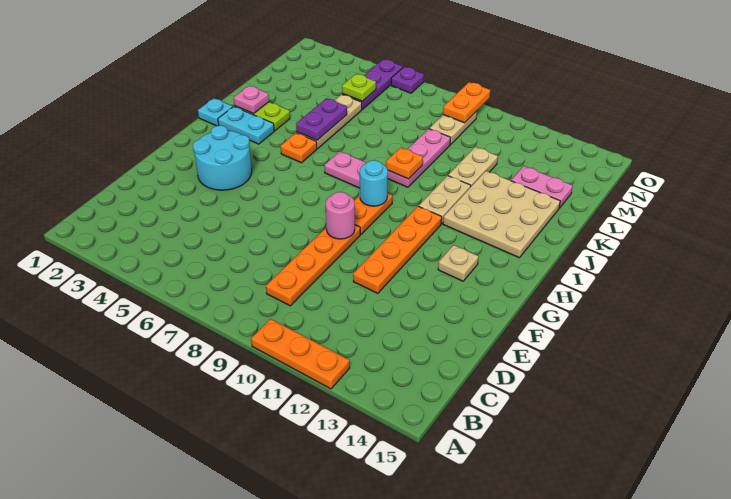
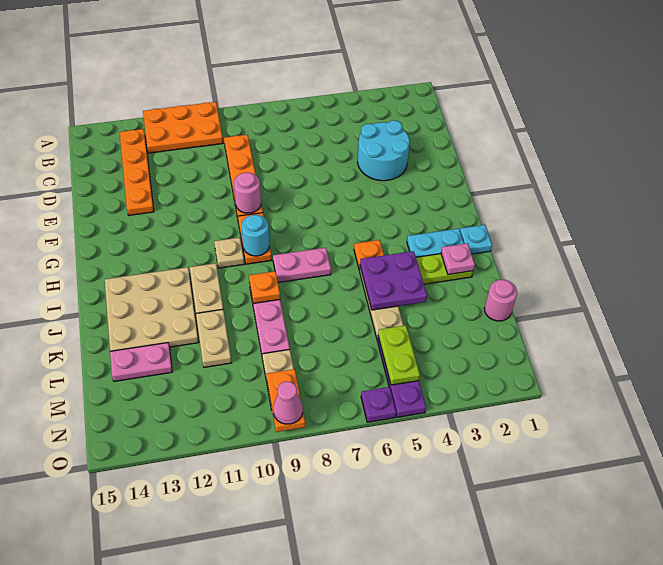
orange 1x3 plate [251,319,350,389] -> orange 2x3 plate [143,102,223,153]
orange 1x4 plate [353,206,442,293] -> orange 1x4 plate moved to [120,129,154,215]
cyan 2x2 round brick [193,125,252,190] -> cyan 2x2 round brick moved to [358,120,410,181]
tan 1x1 plate [438,245,479,281] -> tan 1x1 plate moved to [214,238,244,268]
purple 1x2 plate [296,98,347,140] -> purple 2x2 plate [360,251,427,310]
none -> pink 1x1 round brick [484,280,517,321]
lime 1x1 plate [342,74,376,101] -> lime 1x2 plate [378,325,420,385]
none -> pink 1x1 cone [273,381,303,424]

